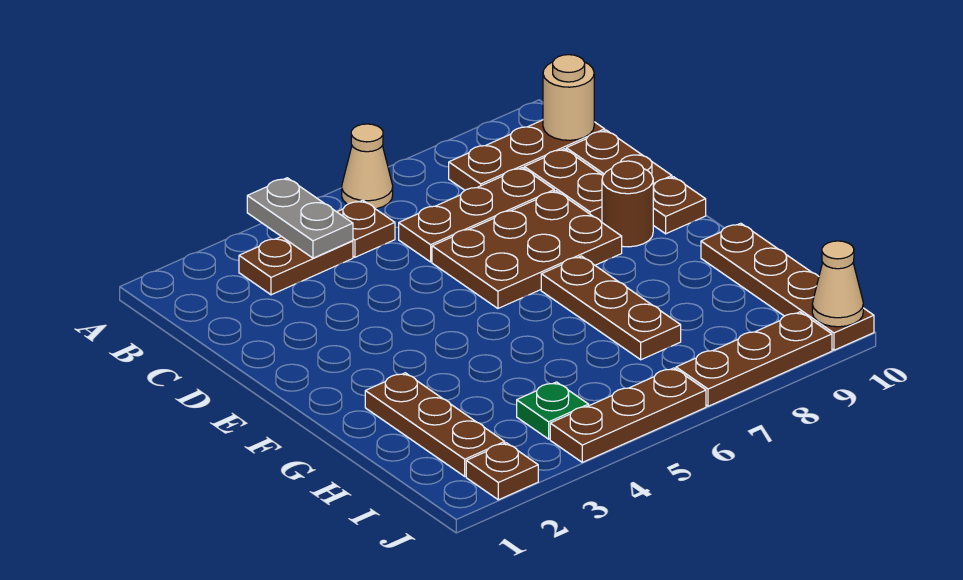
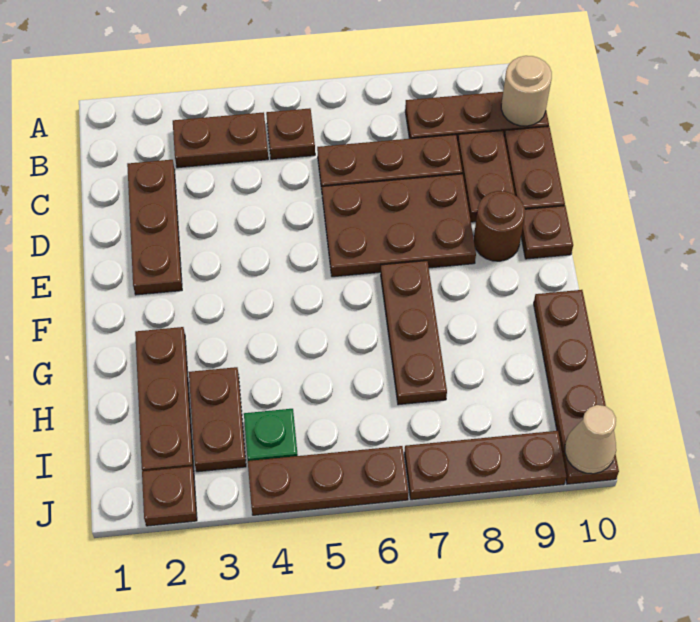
grey 1x2 plate [247,178,353,258] -> none
tan 1x1 cone [342,124,393,209] -> none
none -> brown 1x3 plate [127,160,182,295]
none -> brown 1x2 plate [189,367,246,472]

